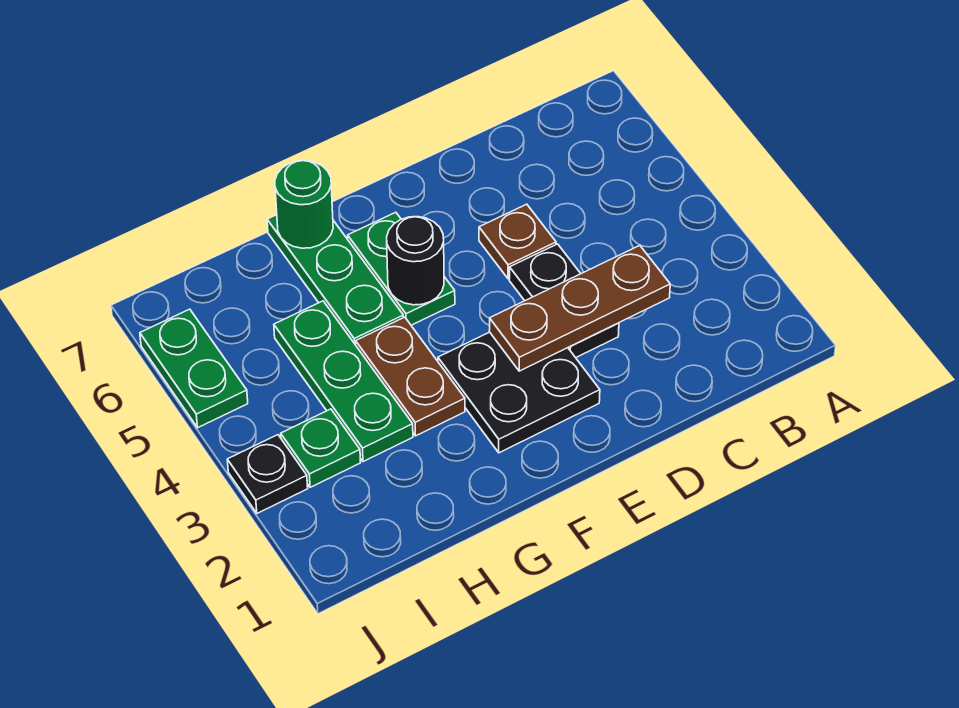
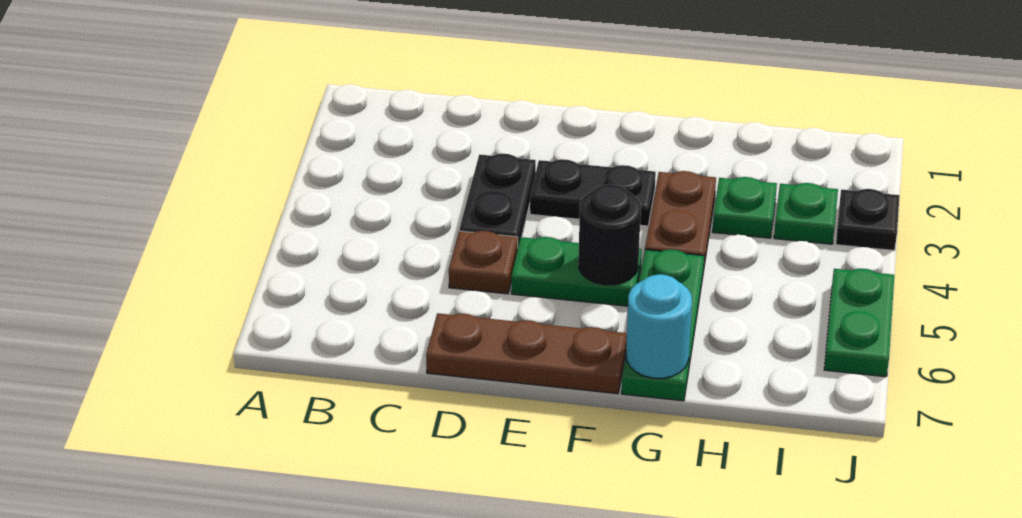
brown 1x3 plate [489,246,670,371] -> brown 1x3 plate moved to [426,313,627,394]
black 2x2 plate [438,332,600,453] -> black 1x2 plate [530,159,656,226]
green 1x2 plate [348,212,455,325] -> green 1x2 plate turned to [511,237,642,306]
green 1x1 round brick [275,161,333,248] -> cyan 1x1 round brick [626,274,692,378]
green 1x3 plate [274,301,413,462] -> green 1x1 plate [712,177,777,238]

